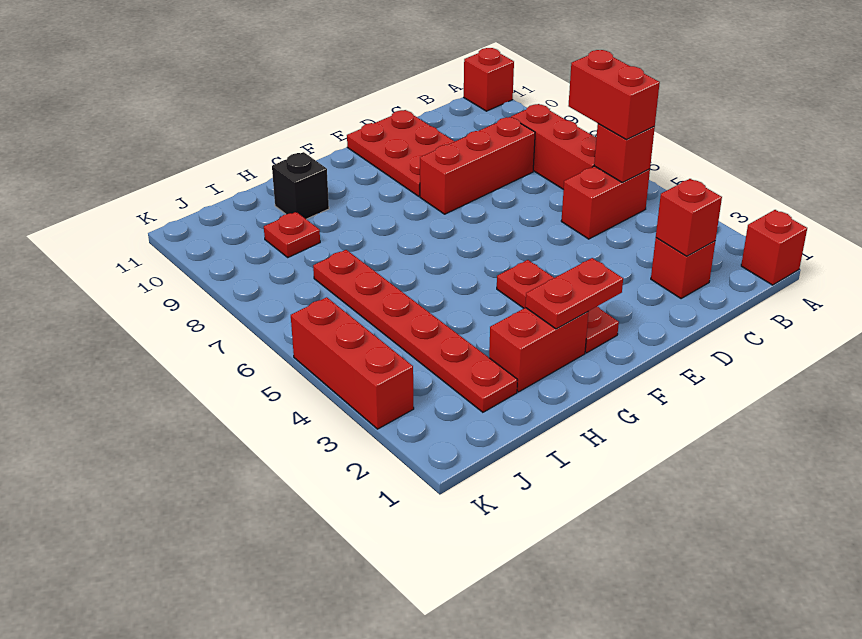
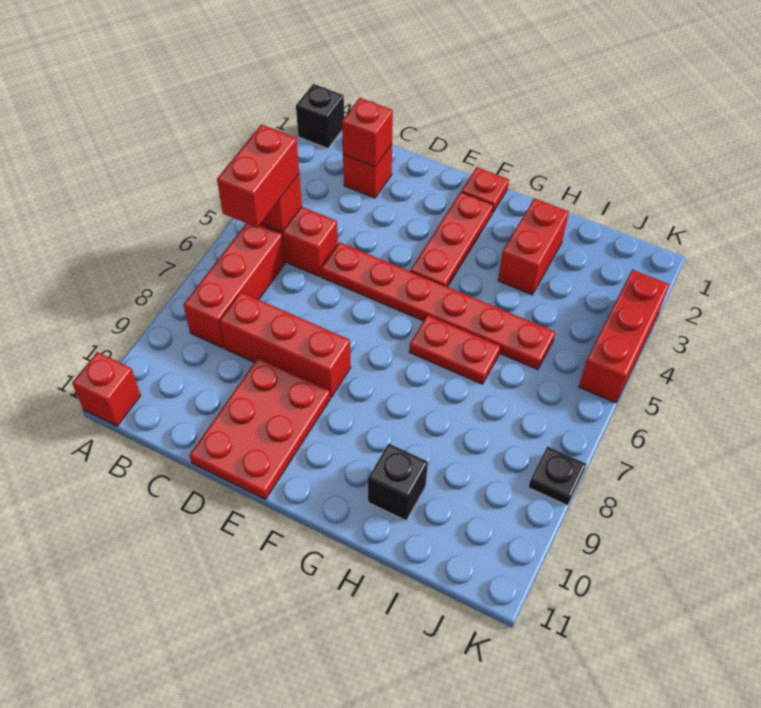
red 1x1 brick [741,210,807,285] -> black 1x1 brick [296,84,344,148]
red 1x2 plate [525,258,623,329] -> red 1x2 plate moved to [409,315,500,384]
red 1x2 brick [489,308,589,392] -> red 1x2 brick turned to [498,198,569,295]
red 1x6 plate [313,250,517,412] -> red 1x6 plate turned to [321,242,555,370]
red 1x1 plate [264,212,320,257] -> red 1x1 plate moved to [461,167,509,213]
none -> black 1x1 plate [528,446,586,506]

